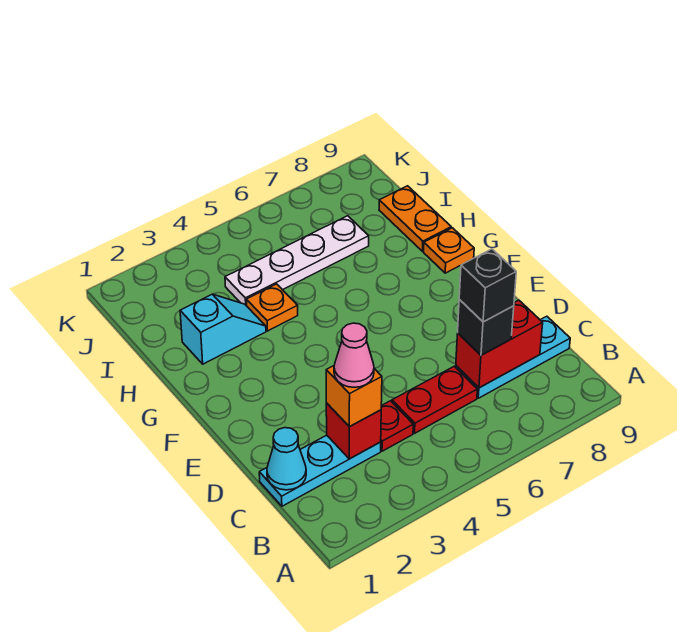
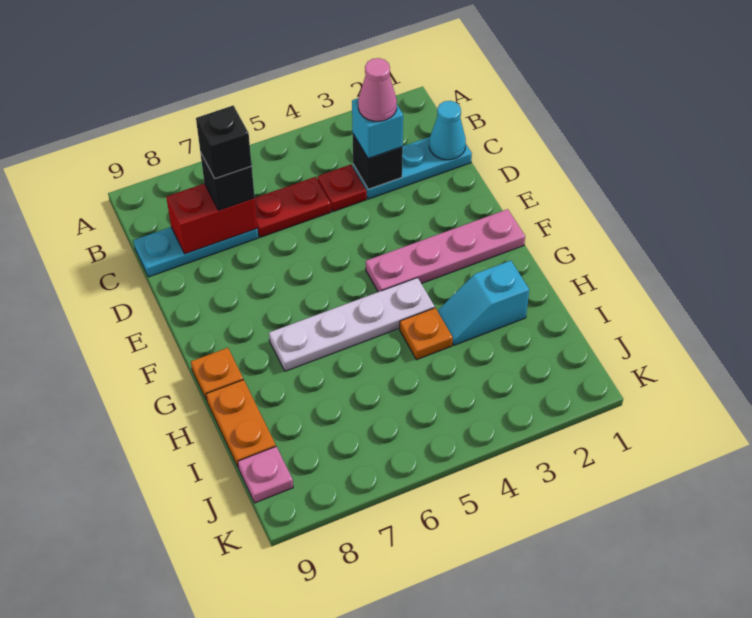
red 1x1 brick [326,403,381,459] -> black 1x1 brick [353,134,403,189]
orange 1x1 brick [326,366,382,427] -> cyan 1x1 brick [352,98,403,159]
none -> pink 1x4 plate [366,209,525,292]
white 1x4 plate [225,216,369,306] -> white 1x4 plate moved to [269,278,435,371]
none -> pink 1x1 plate [238,447,293,503]

